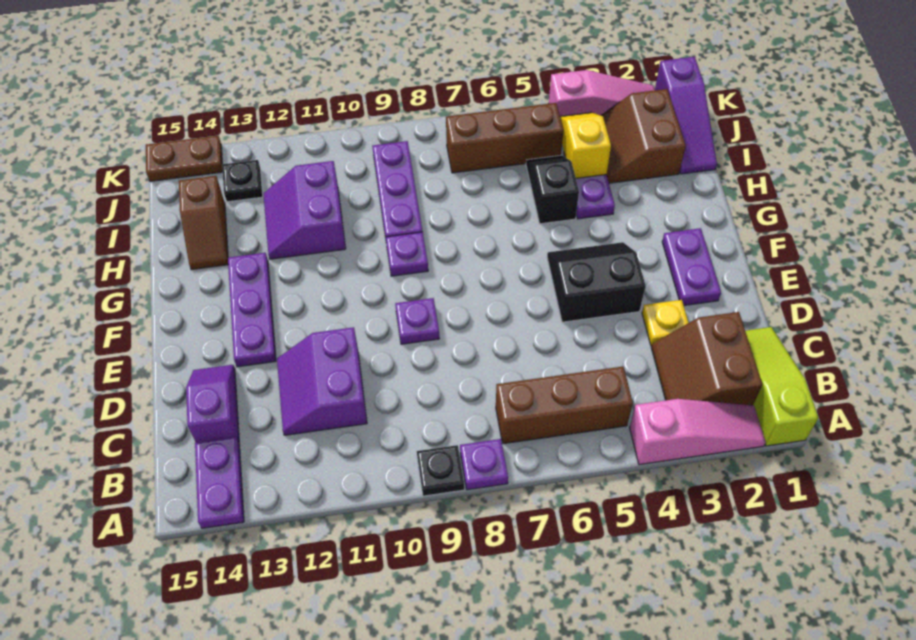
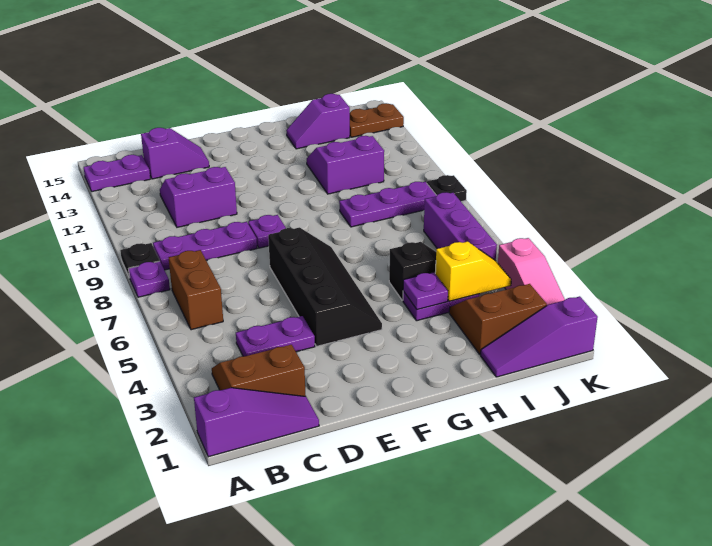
lime 1x3 slope [745,327,819,446] -> purple 1x3 slope [194,388,319,457]
pink 1x3 slope [630,399,766,465] -> none
brown 1x3 brick [496,366,633,444] -> brown 1x2 brick [169,250,223,330]
yellow 1x1 plate [642,300,689,346] -> none
purple 1x2 plate [662,228,721,306] -> purple 1x2 plate moved to [236,316,315,356]
black 2x2 slope [547,242,646,322] -> black 2x4 slope [268,227,382,346]
purple 1x3 plate [228,253,276,367] -> purple 1x3 plate moved to [153,222,257,270]
purple 1x1 plate [386,232,428,276] -> purple 1x1 plate moved to [403,272,448,310]
brown 1x2 slope [179,176,228,270] -> purple 1x2 slope [286,94,350,149]
brown 1x3 brick [446,103,564,173] -> purple 1x3 brick [424,192,497,261]
black 1x1 plate [222,160,263,202] -> black 1x1 plate moved to [427,175,467,202]
brown 1x2 plate [146,136,223,181] -> brown 1x2 plate turned to [350,103,404,137]

